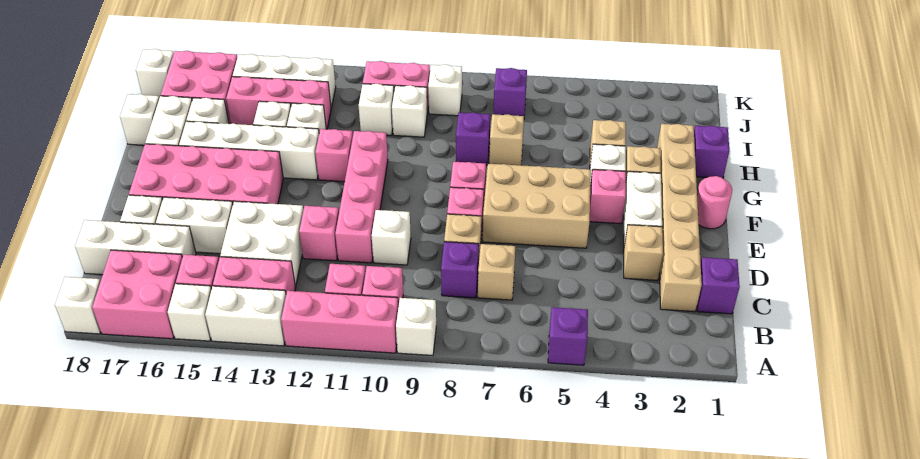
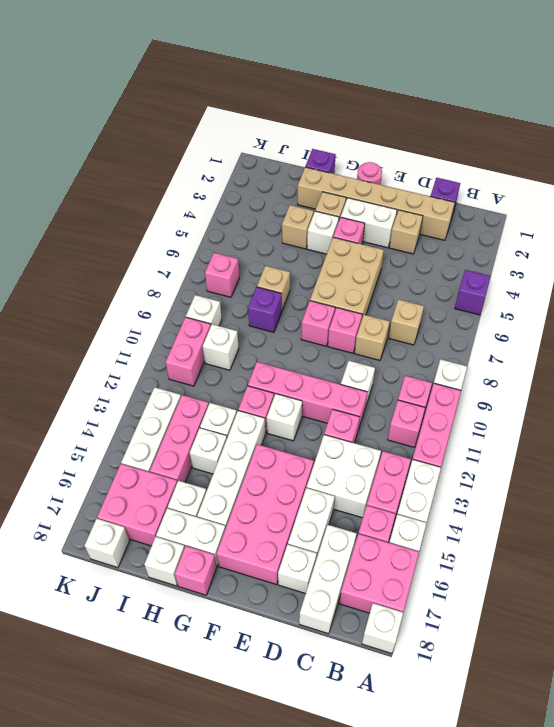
purple 1x1 brick [441,242,479,298] -> none
none -> pink 1x1 brick [175,546,217,595]
white 1x1 brick [359,84,394,135] -> white 1x1 brick moved to [267,394,302,441]
purple 1x1 brick [494,68,527,116] -> pink 1x1 brick [205,253,239,297]

